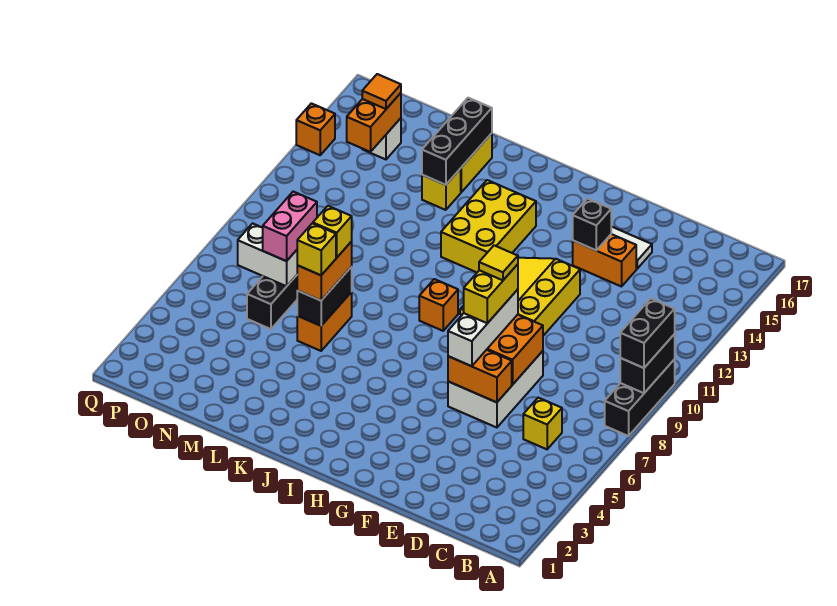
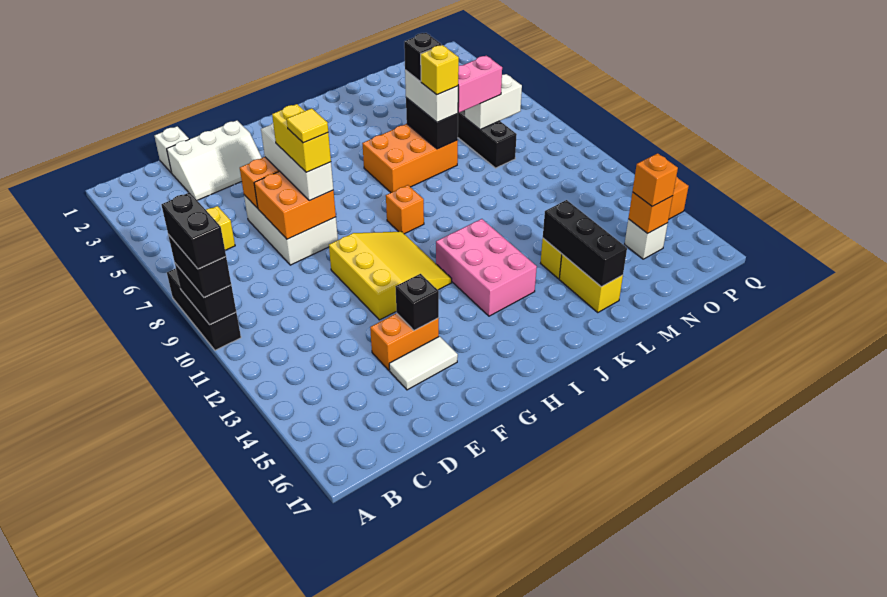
none -> black 1x2 brick [161,192,226,269]
none -> white 1x1 brick [154,126,189,173]
none -> white 2x3 slope [167,120,262,200]
yellow 2x3 brick [441,180,536,272] -> pink 2x3 brick [436,219,537,316]
orange 1x2 brick [297,292,352,351] -> orange 2x3 brick [362,124,458,193]
orange 1x2 brick [297,242,352,301] -> white 1x2 brick [405,70,458,122]
yellow 1x1 brick [297,223,336,275] -> black 1x1 brick [404,33,441,82]
pink 1x2 brick [263,192,317,261] -> pink 1x2 brick turned to [458,56,502,113]
orange 1x2 brick [347,93,401,152] -> orange 1x1 brick [628,192,673,234]
orange 1x1 tile [362,74,401,109] -> orange 1x1 brick [633,153,678,206]

